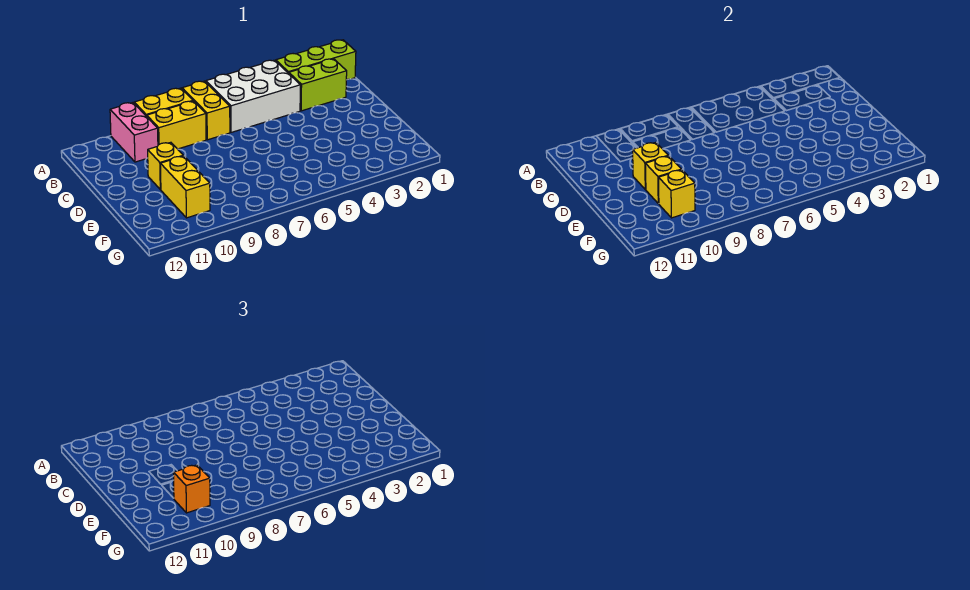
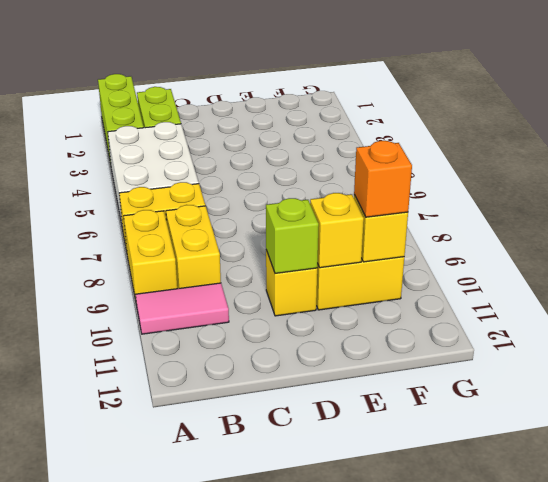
pink 1x2 brick [110,103,158,162] -> pink 1x2 tile [136,283,229,334]
yellow 1x1 brick [633,142,668,190] -> lime 1x1 brick [266,198,319,273]

